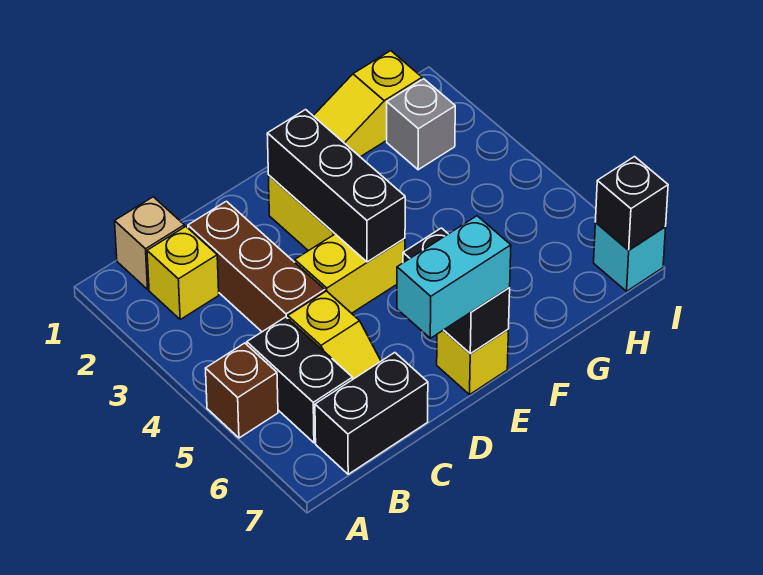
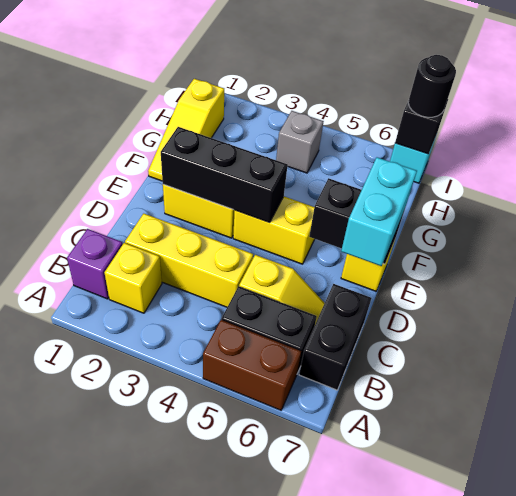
brown 1x1 brick [206,343,278,438] -> brown 1x2 brick [203,320,301,410]
tan 1x1 brick [115,197,184,289] -> purple 1x1 brick [67,229,123,299]
brown 1x3 brick [188,201,325,332] -> yellow 1x3 brick [125,214,253,307]
yellow 1x2 brick [295,234,405,313] -> yellow 1x2 brick turned to [233,197,315,264]
grey 1x1 brick [387,79,455,170] -> grey 1x1 brick moved to [276,111,324,173]
none -> black 1x1 round brick [408,55,456,117]

